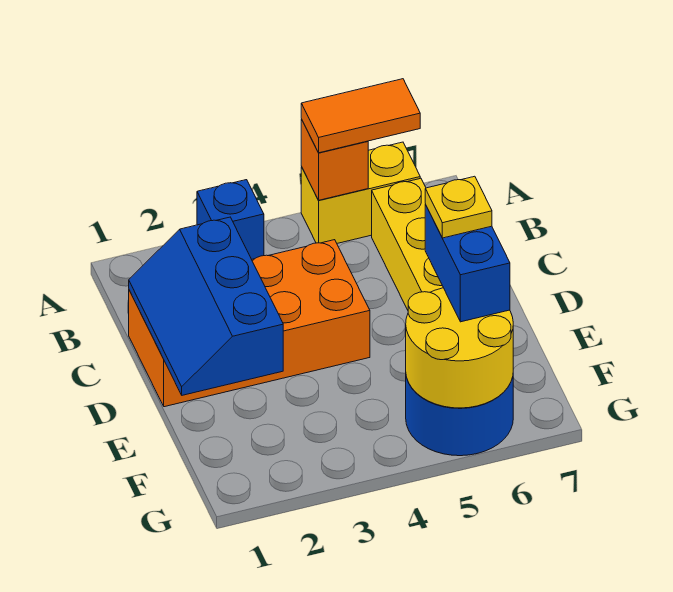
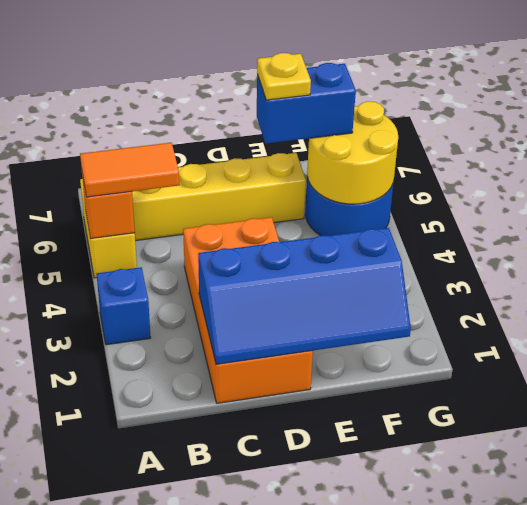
orange 1x2 tile [301,79,420,153] -> orange 1x2 tile turned to [80,143,179,197]
blue 2x3 slope [129,217,283,395] -> blue 2x4 slope [198,228,411,364]

